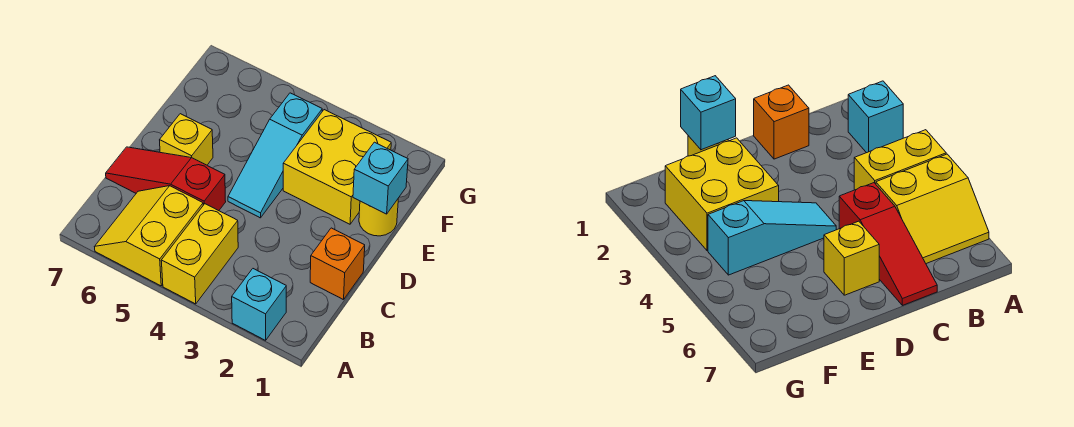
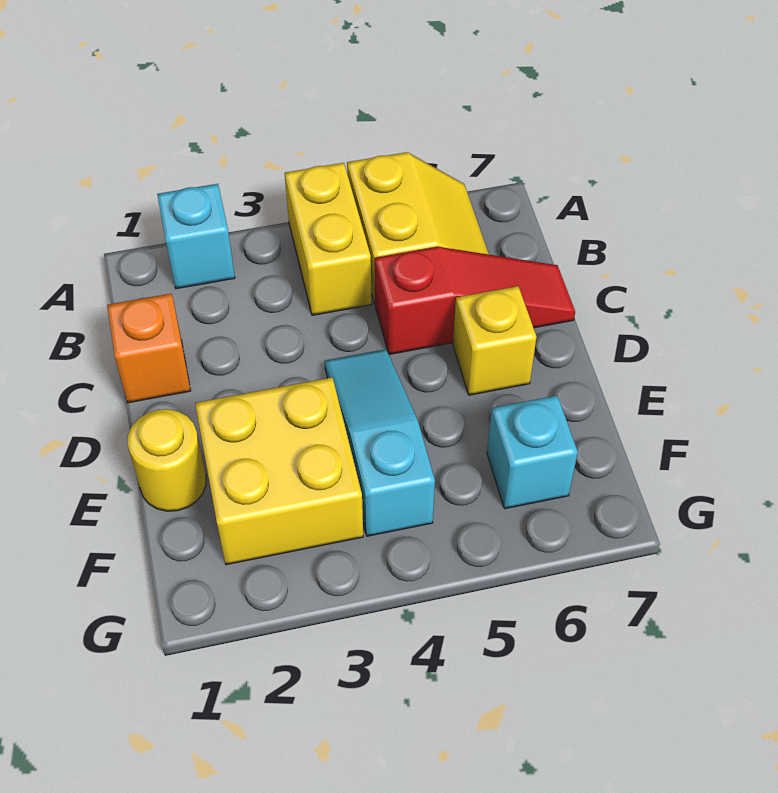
cyan 1x1 brick [353,142,408,214] -> cyan 1x1 brick moved to [487,396,578,509]

